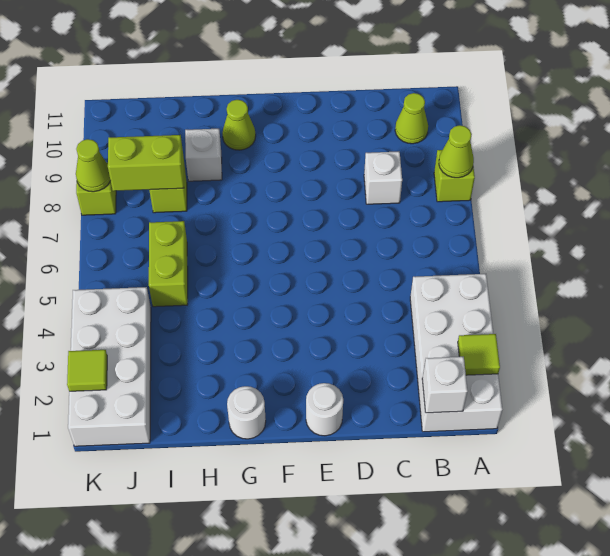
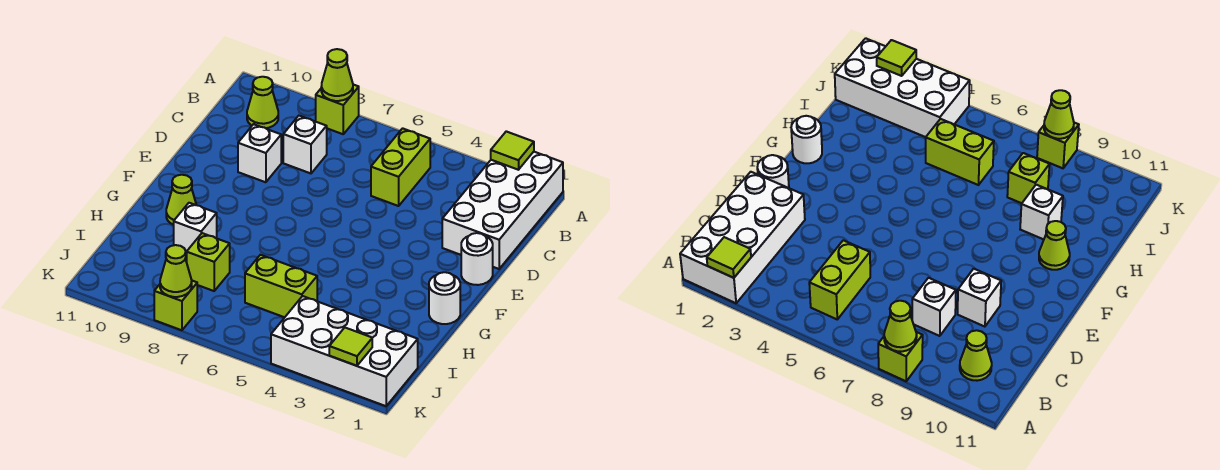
white 2x4 brick [410,274,502,432] -> white 2x4 brick turned to [442,152,563,269]
white 1x1 brick [422,357,467,413] -> white 1x1 brick moved to [238,124,281,182]
lime 1x2 brick [108,135,184,191] -> lime 1x2 brick moved to [371,128,430,206]

